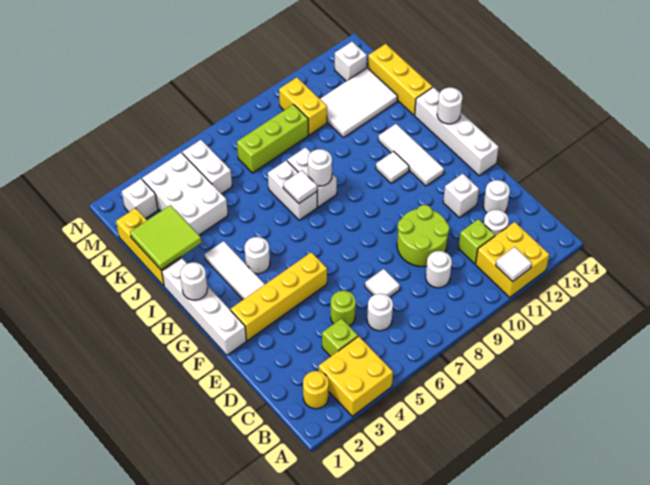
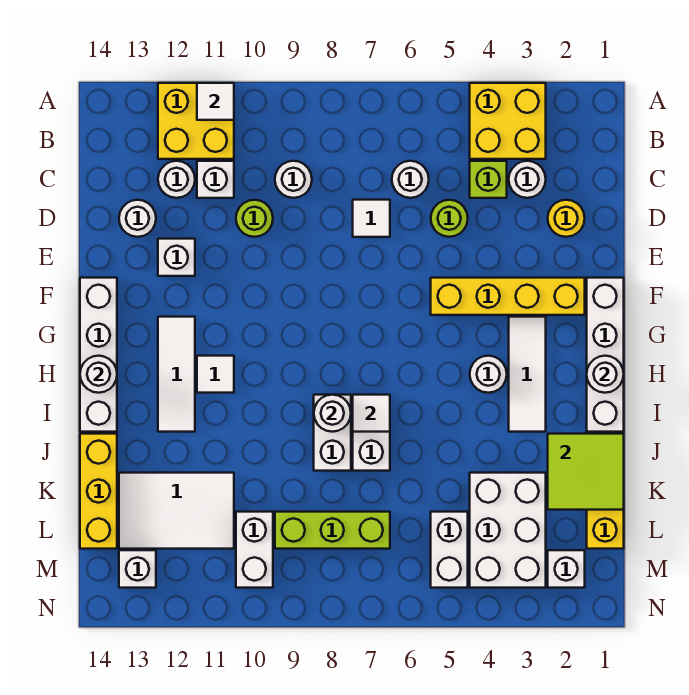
yellow 1x1 round brick [303,371,329,409] -> yellow 1x1 round brick moved to [548,200,585,237]
none -> white 1x1 round brick [509,161,546,198]
lime 1x1 brick [458,219,495,264] -> white 1x1 brick [197,161,234,198]
lime 2x2 round brick [397,205,449,266] -> lime 1x1 round brick [236,200,273,237]
yellow 1x2 brick [279,77,327,135] -> white 1x2 brick [236,512,273,588]

